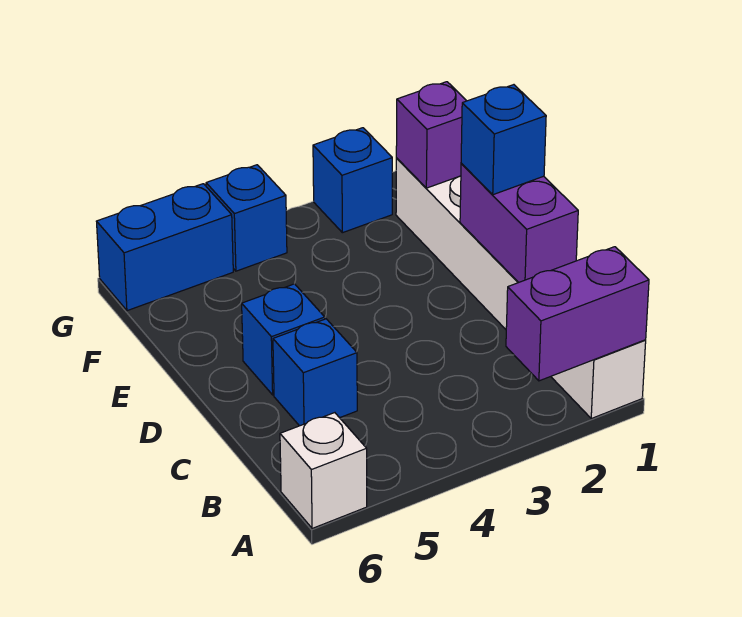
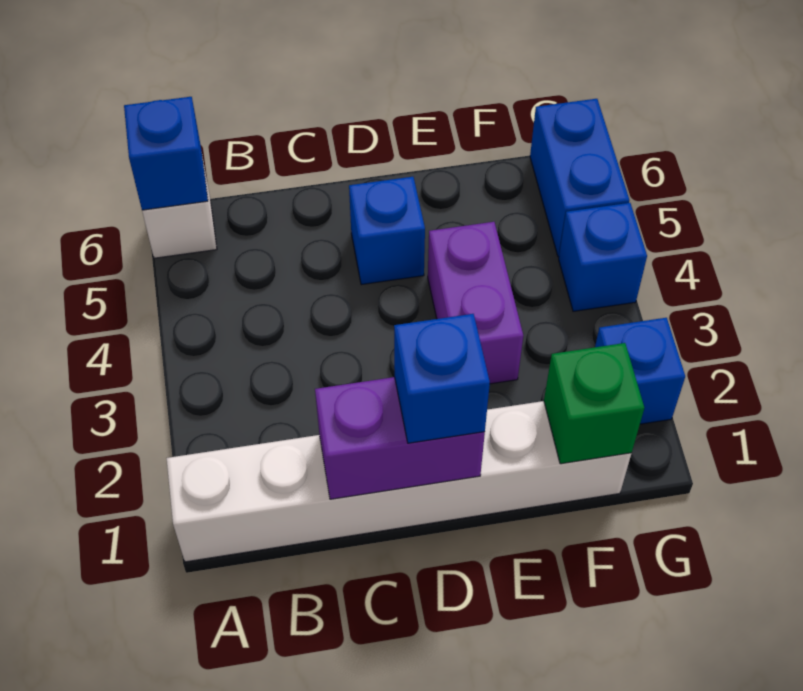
purple 1x2 brick [506,247,649,381] -> purple 1x2 brick moved to [428,222,523,384]
blue 1x1 brick [273,319,357,426] -> blue 1x1 brick moved to [124,97,208,210]
purple 1x1 brick [396,82,466,188] -> green 1x1 brick [544,343,644,464]

